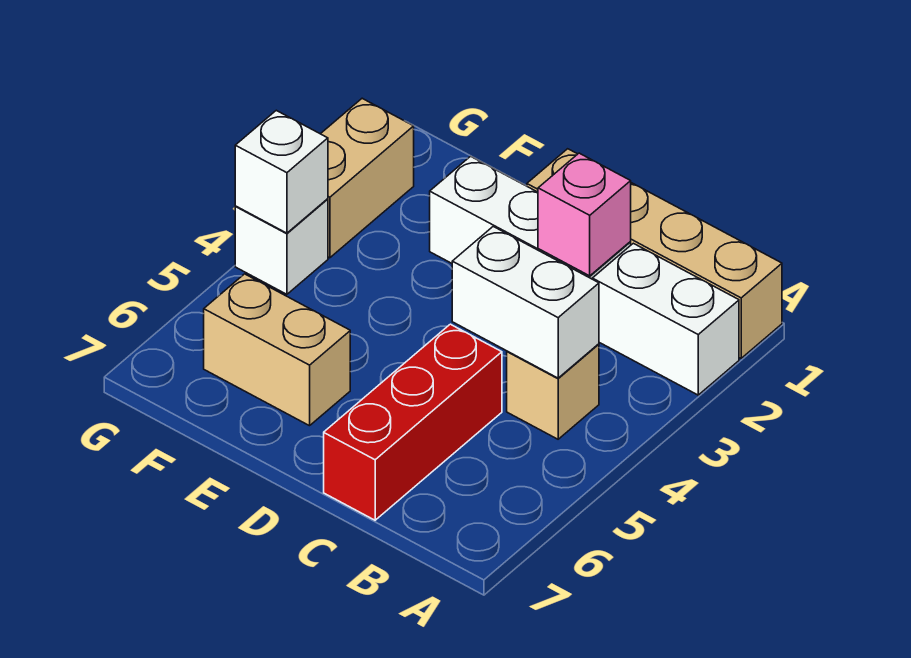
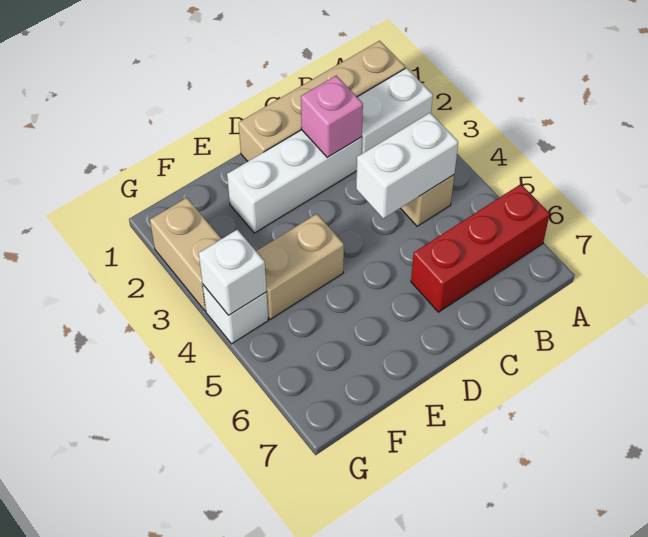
red 1x3 brick [324,324,502,520] -> red 1x3 brick turned to [411,184,550,312]
tan 1x2 brick [204,274,350,426] -> tan 1x2 brick moved to [256,214,344,319]

